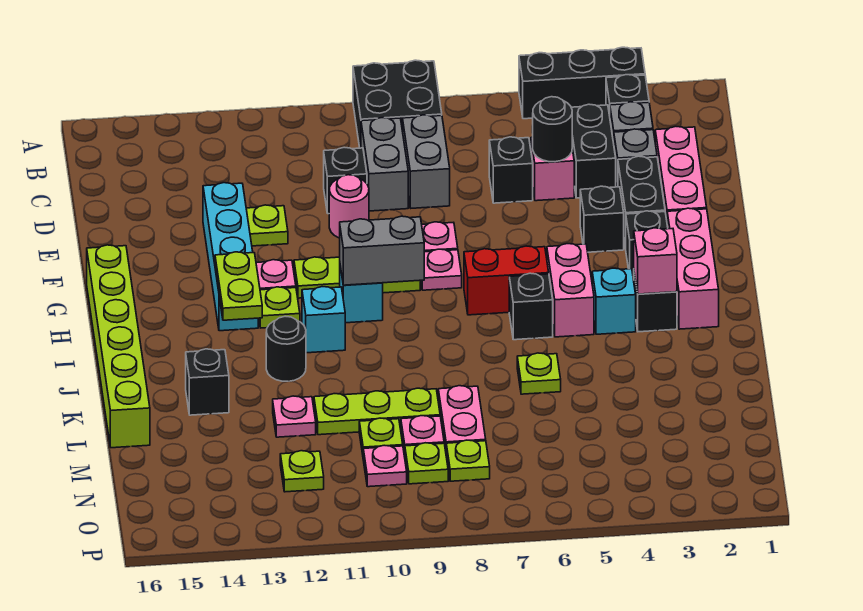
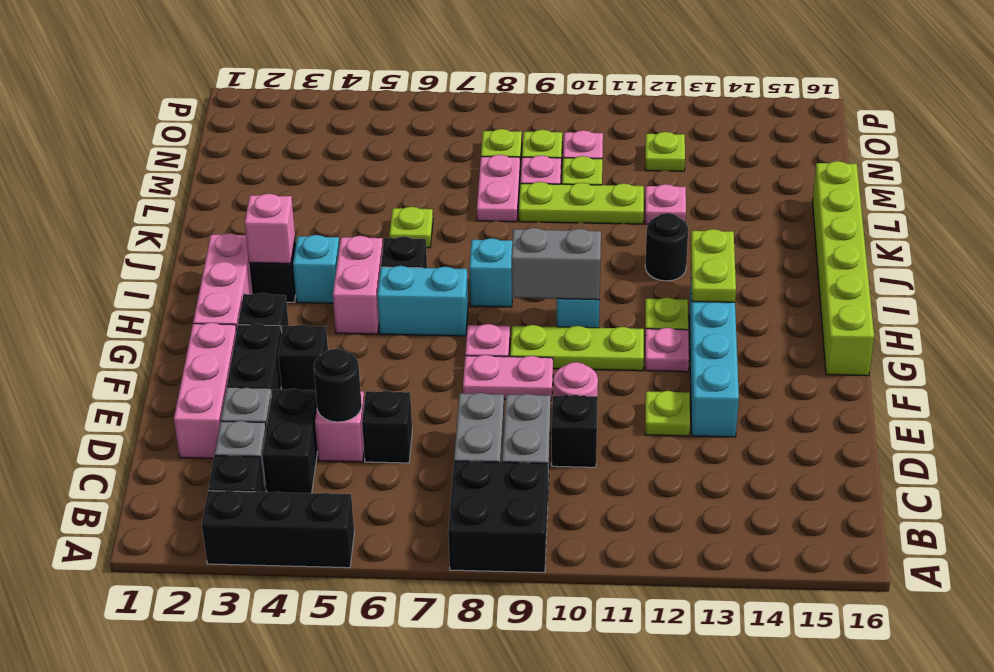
red 1x2 brick [464,246,549,315] -> cyan 1x2 brick [377,266,468,336]
cyan 1x1 brick [302,287,345,353] -> cyan 1x1 brick moved to [469,238,512,307]
black 1x1 brick [186,349,229,415] -> none

